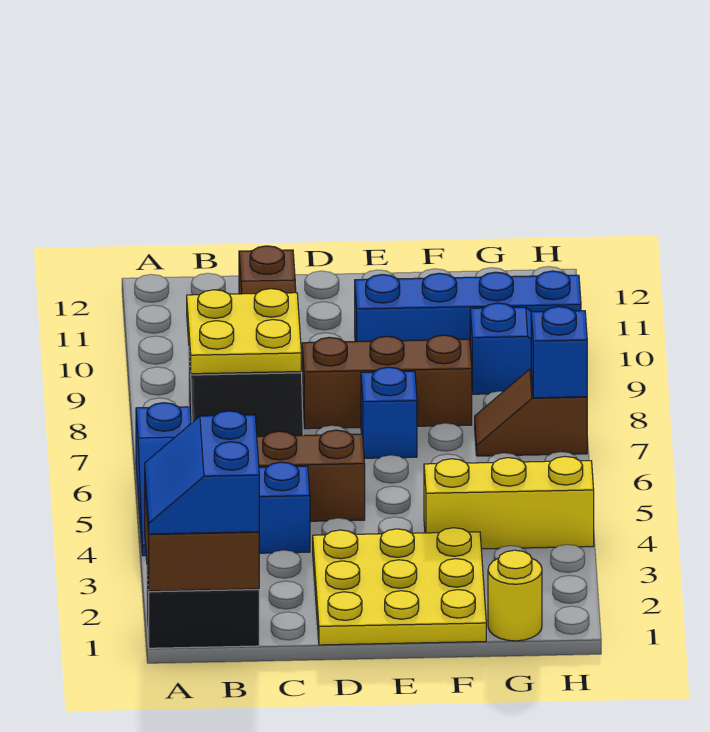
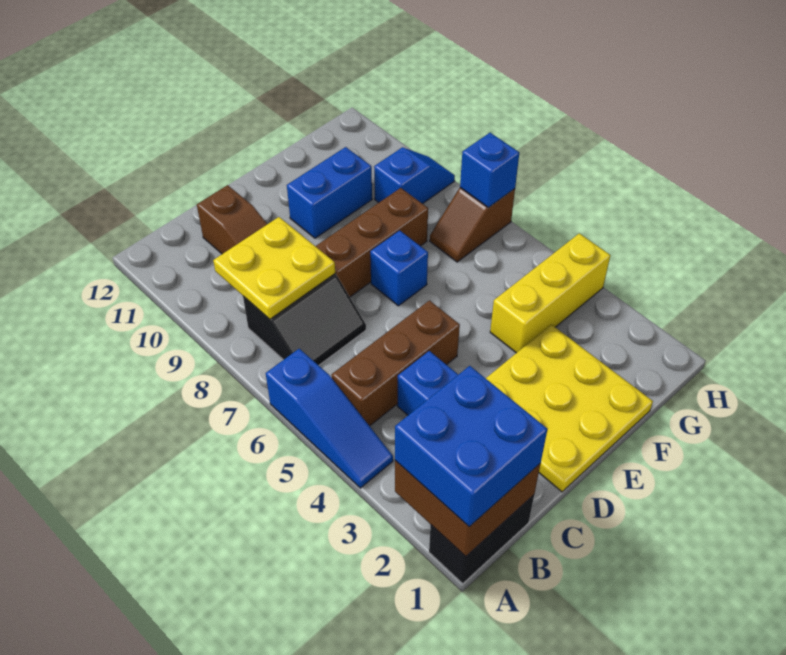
blue 2x2 slope [145,411,259,534] -> blue 2x2 brick [395,366,547,527]
blue 1x4 brick [355,271,581,342] -> blue 1x2 brick [287,147,372,238]
yellow 1x1 round brick [488,550,542,641] -> none

